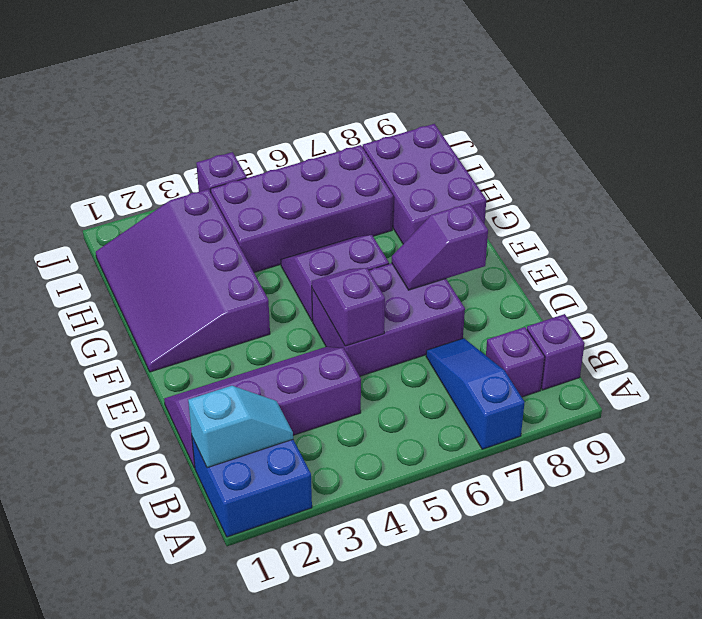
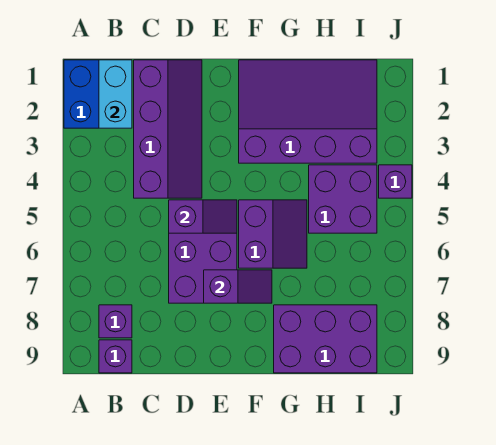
blue 1x3 slope [426,338,525,449] -> none
cyan 1x2 slope [188,386,293,468] -> cyan 1x2 brick [99,60,132,128]
purple 1x2 slope [392,203,488,290] -> purple 1x2 slope turned to [204,270,272,303]
purple 2x4 brick [211,145,393,272] -> purple 2x2 brick [309,165,377,233]

